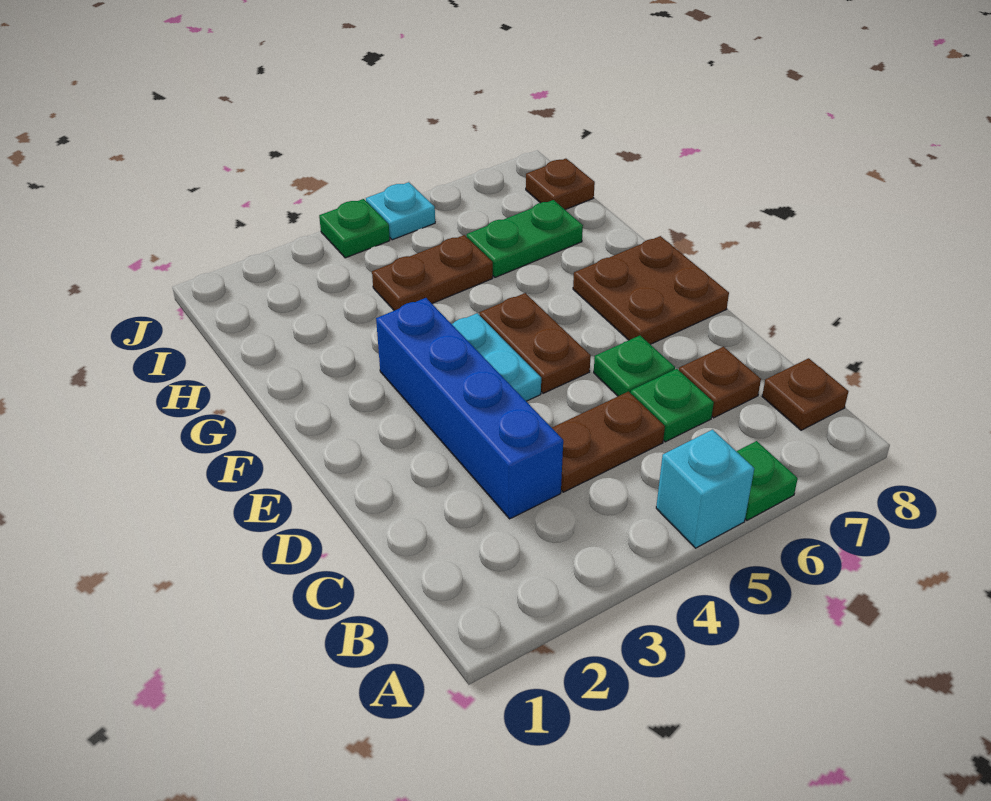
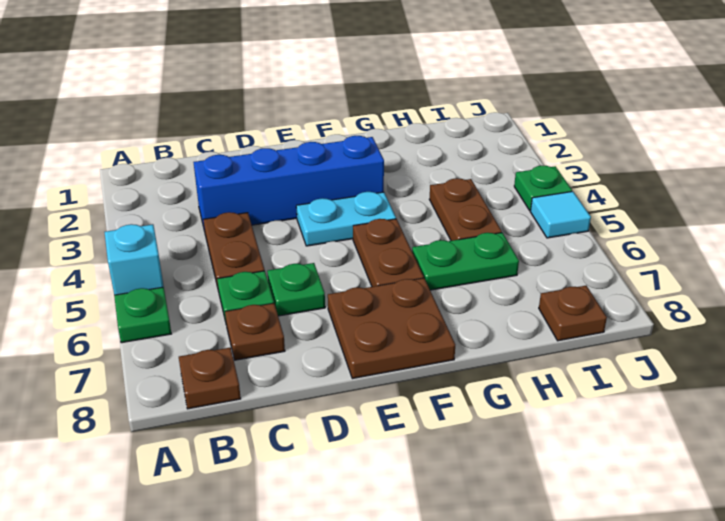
brown 1x2 plate [480,293,591,393] -> brown 1x2 plate turned to [353,219,424,287]
green 1x2 plate [467,200,583,277] -> green 1x2 plate turned to [412,233,519,290]
cyan 1x1 plate [366,182,435,240] -> cyan 1x1 tile [531,191,591,238]

